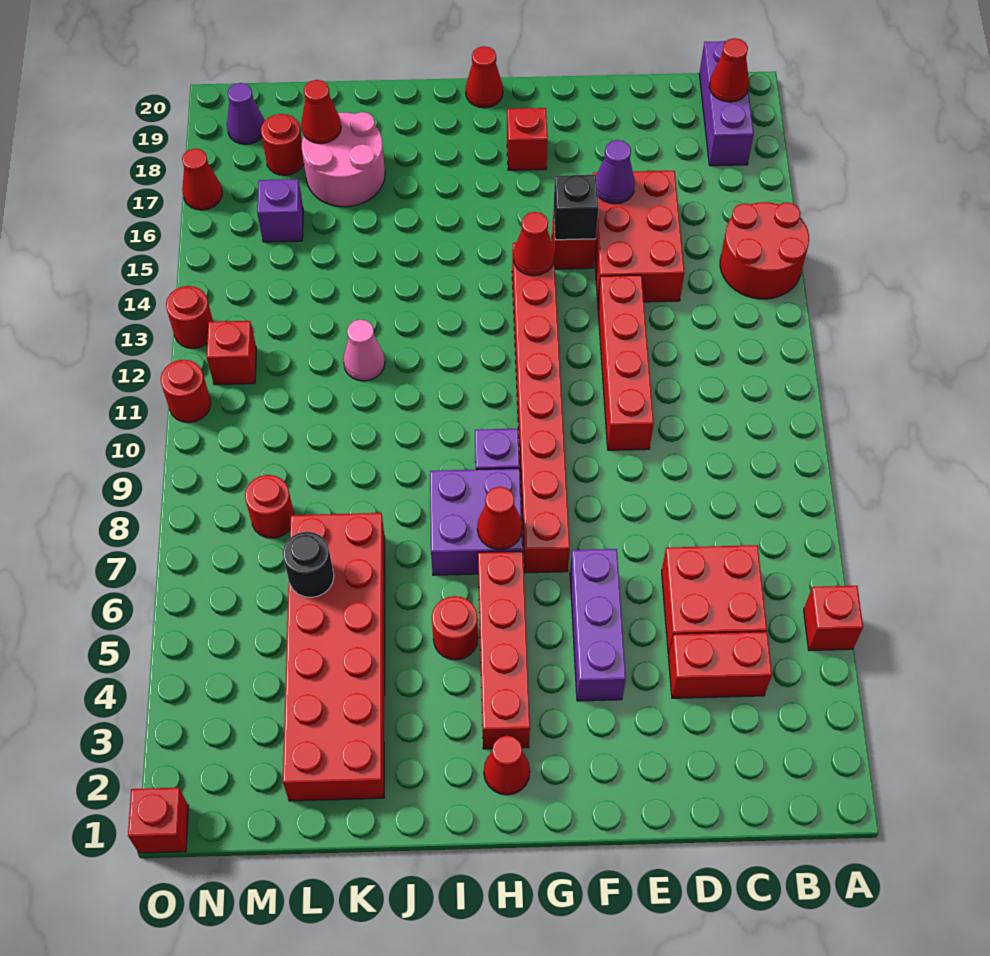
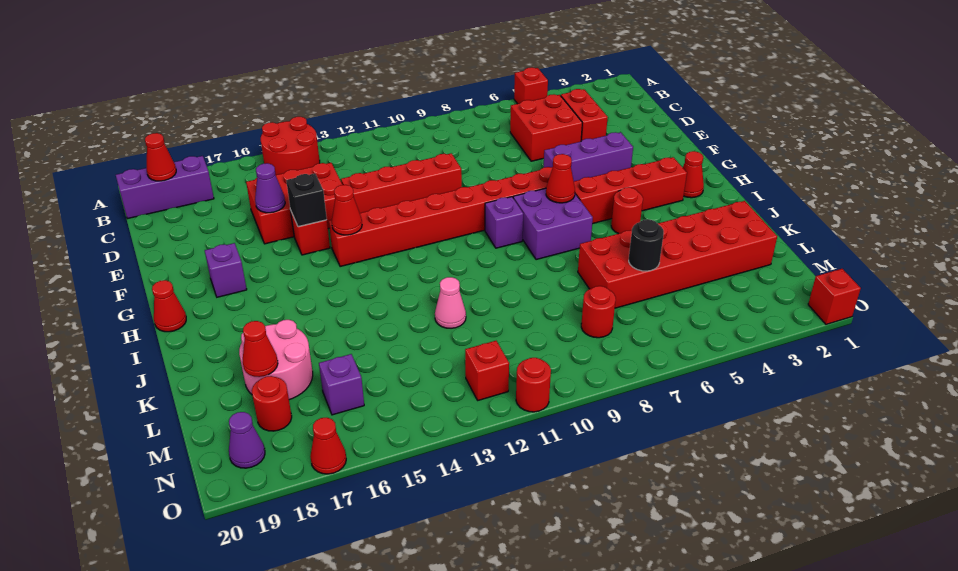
red 1x1 brick [507,108,548,170] -> purple 1x1 brick [205,243,247,297]
red 1x1 round brick [166,286,213,348] -> none

